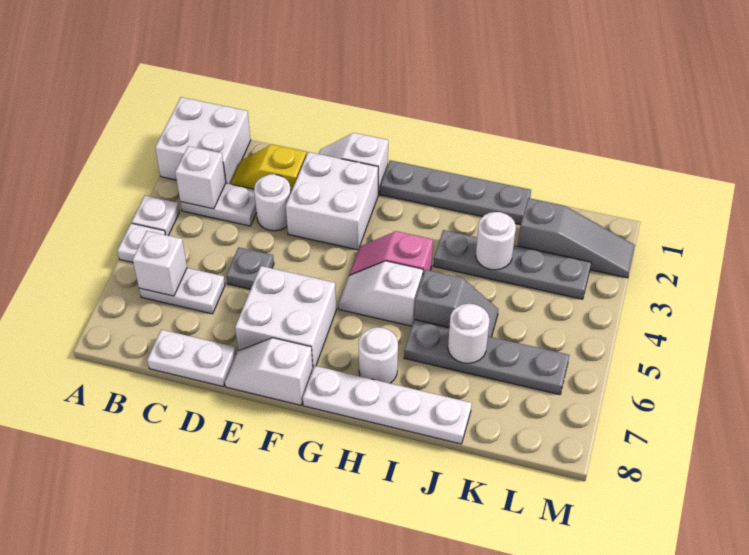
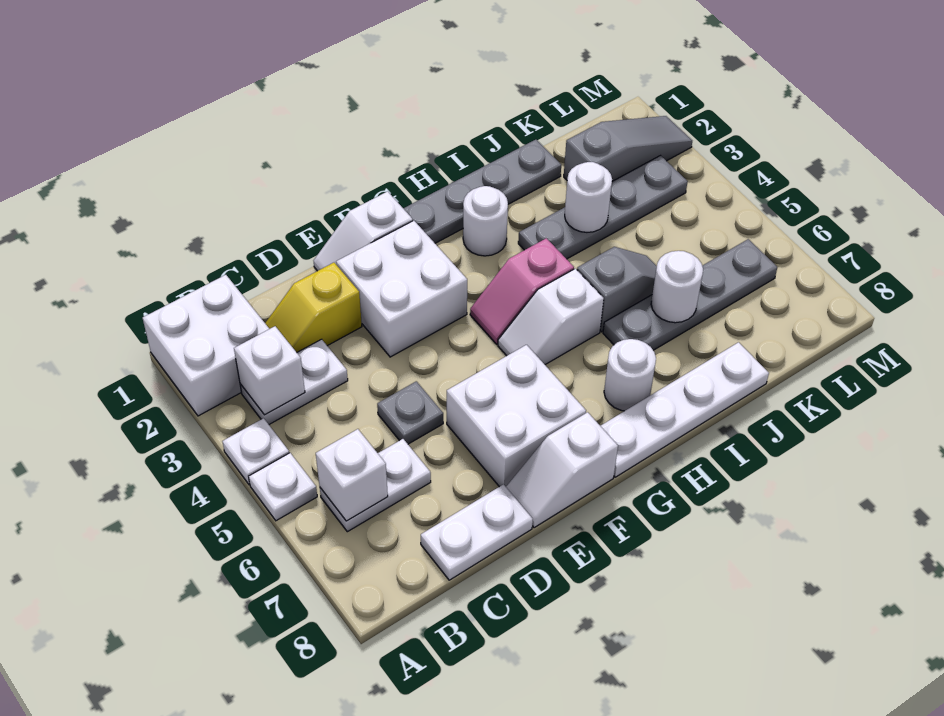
white 1x1 round brick [254,174,291,231] -> white 1x1 round brick moved to [463,186,508,256]

